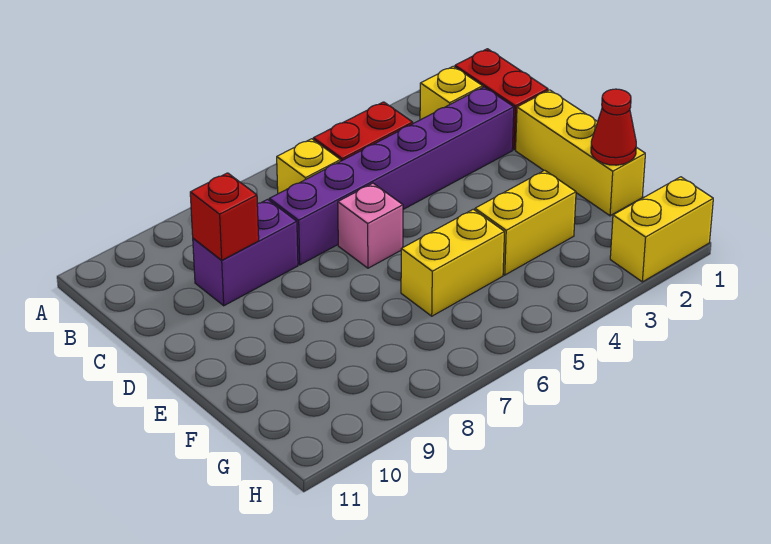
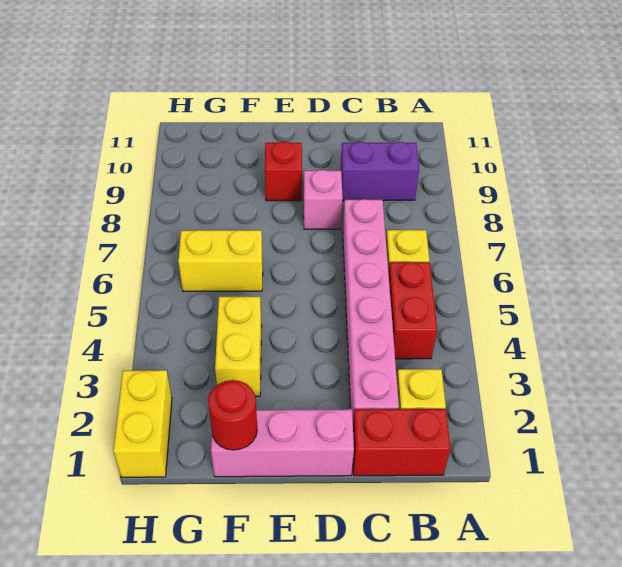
purple 1x6 brick [269,87,514,265] -> pink 1x6 brick [343,199,399,418]
purple 1x2 brick [193,199,298,306] -> purple 1x2 brick turned to [340,142,419,201]
red 1x1 brick [190,173,259,260] -> red 1x1 brick moved to [265,142,302,201]
yellow 1x3 brick [516,90,645,216] -> pink 1x3 brick [211,409,354,477]
pink 1x1 brick [338,183,403,268] -> pink 1x1 brick moved to [304,170,343,229]
red 1x1 cone [591,89,636,165] -> red 1x1 round brick [208,380,257,450]
yellow 1x2 brick [401,209,504,316] -> yellow 1x2 brick turned to [178,230,263,291]

